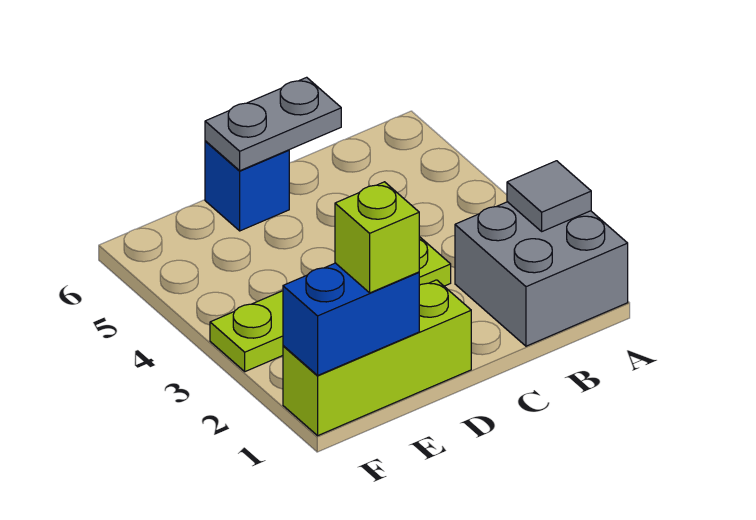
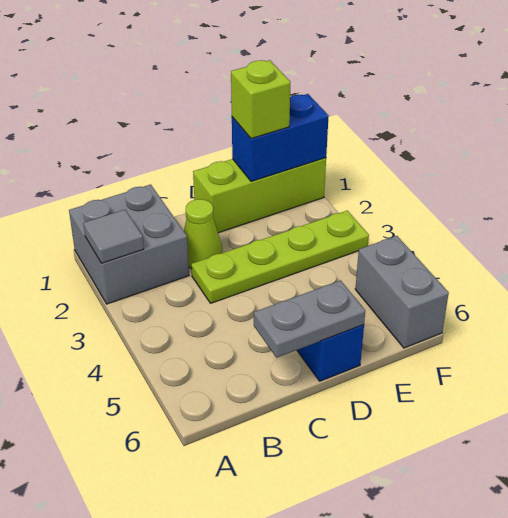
none -> lime 1x1 cone [184,199,222,269]
none -> grey 1x2 brick [355,236,449,348]

